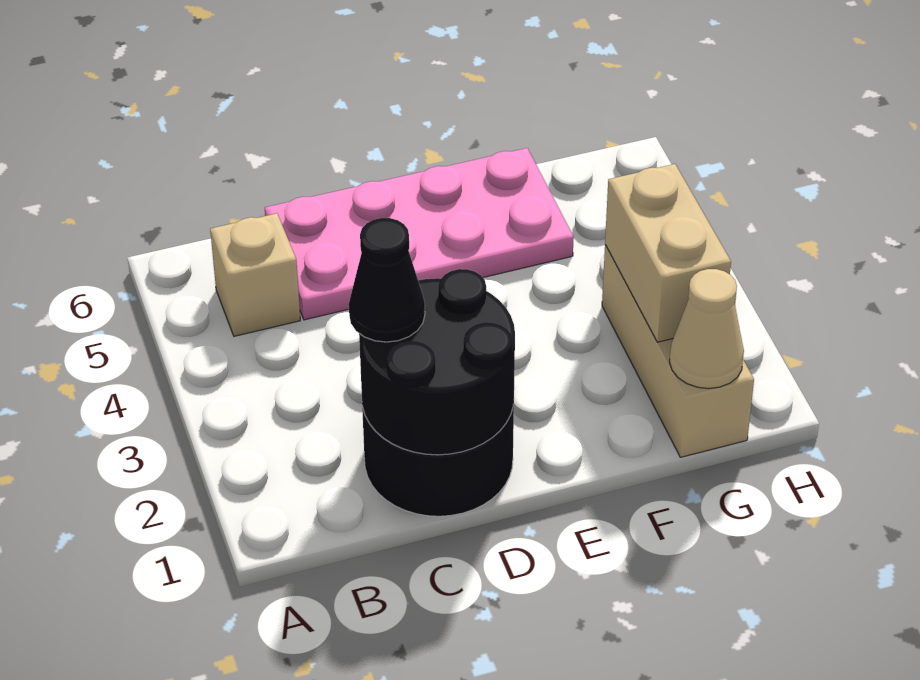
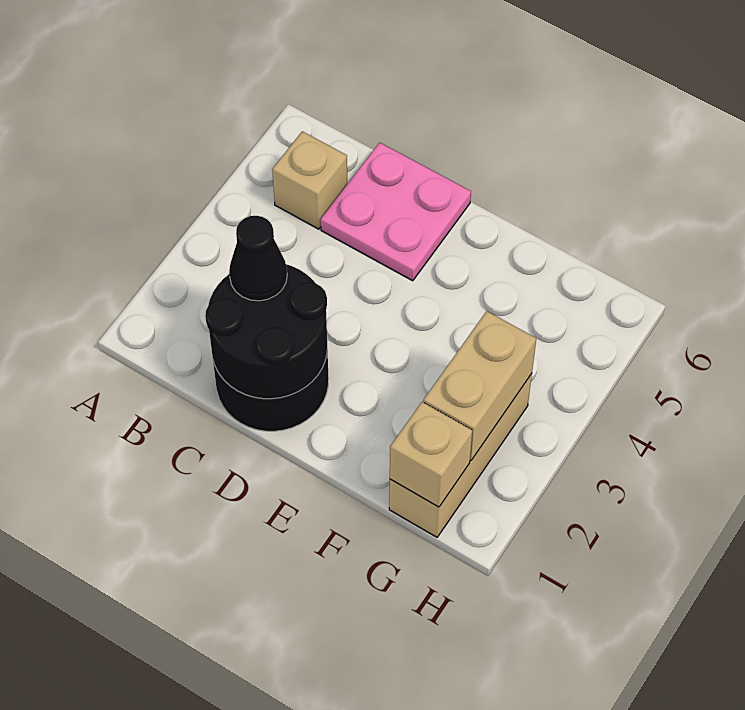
pink 2x4 plate [265,148,574,320] -> pink 2x2 plate [321,143,471,281]
tan 1x1 cone [670,269,744,389] -> tan 1x1 brick [390,402,472,507]

